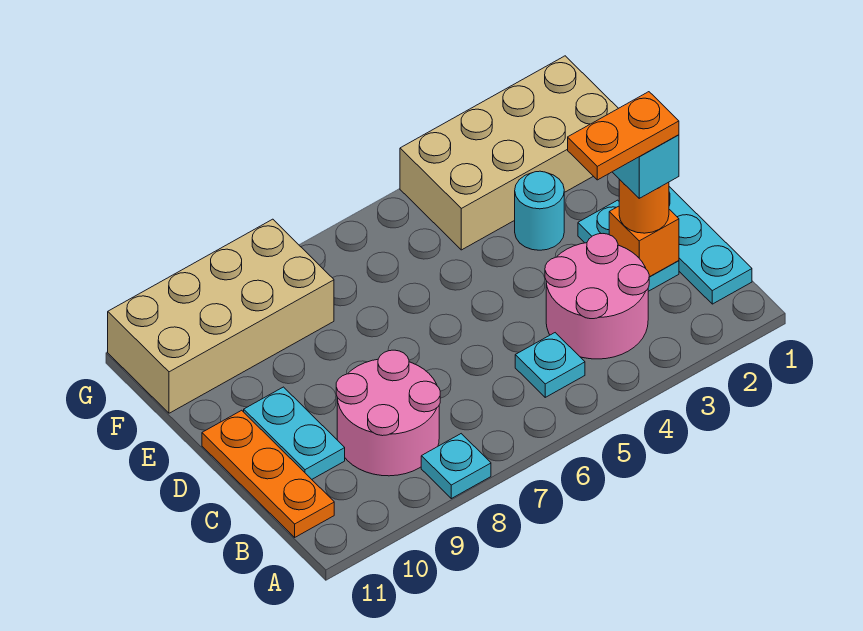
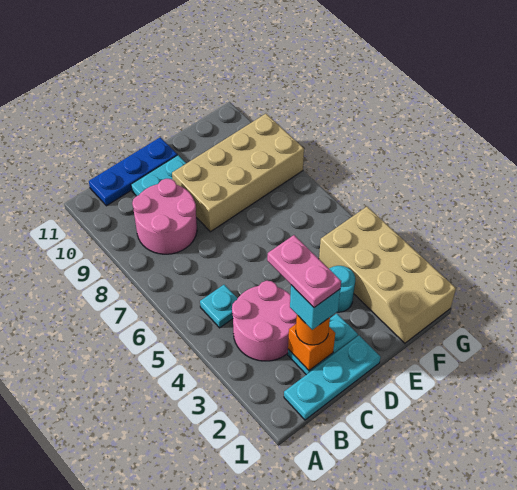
cyan 1x1 plate [421,434,491,499] -> none
orange 1x3 plate [202,410,334,537] -> blue 1x3 plate [89,137,177,206]
orange 1x2 plate [568,92,679,180] -> pink 1x2 plate [267,235,341,308]
tan 2x4 brick [108,219,334,413] -> tan 2x4 brick turned to [172,114,304,232]

